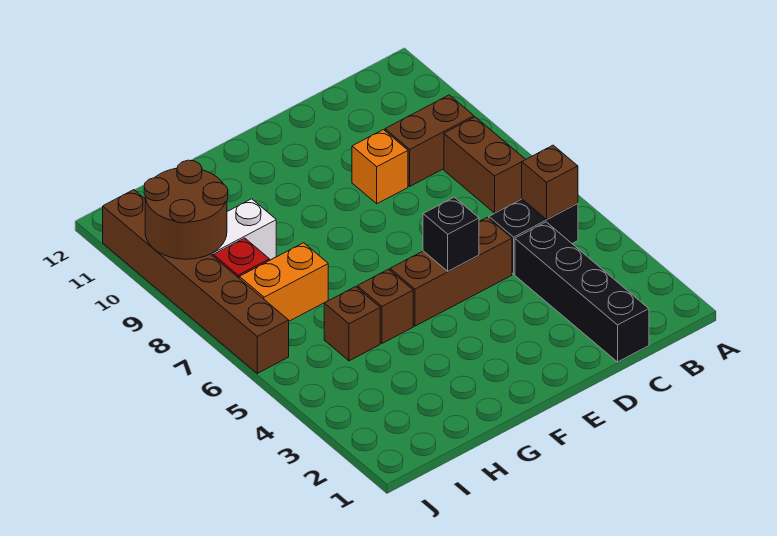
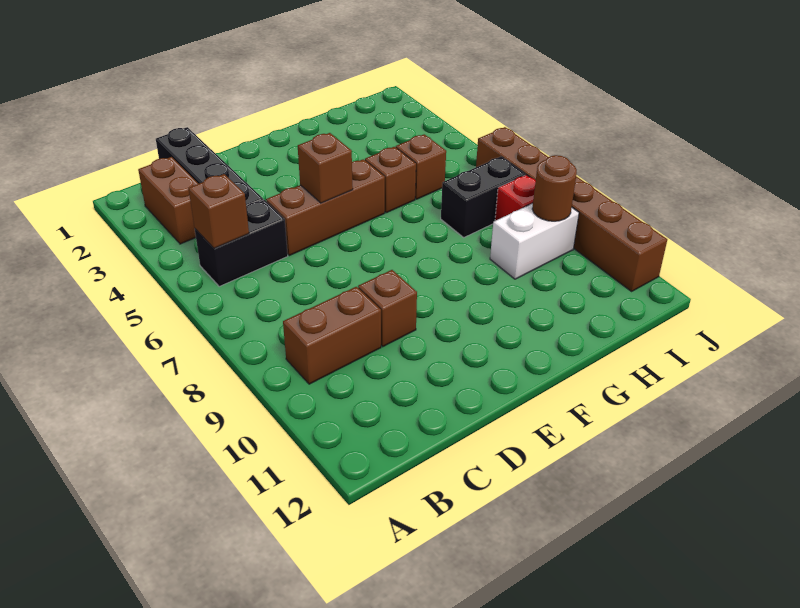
brown 1x2 brick [444,117,525,213] -> brown 1x2 brick moved to [138,157,198,244]
orange 1x1 brick [352,130,408,204] -> brown 1x1 brick [358,270,417,347]
black 1x1 brick [423,197,479,271] -> brown 1x1 brick [298,133,353,203]
orange 1x2 brick [239,243,328,321] -> black 1x2 brick [441,157,525,237]
brown 2x2 round brick [144,160,228,259] -> brown 1x1 round brick [532,155,577,221]

